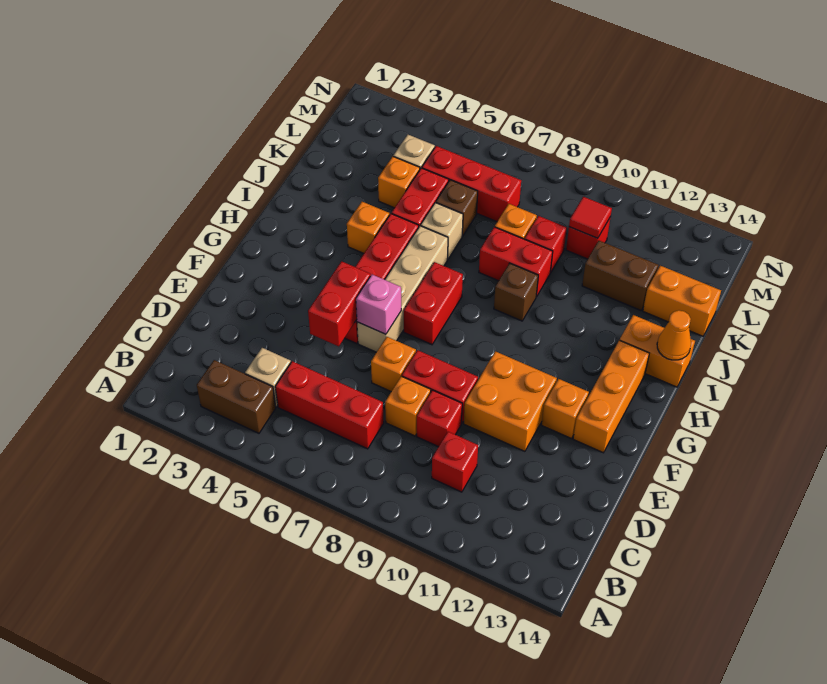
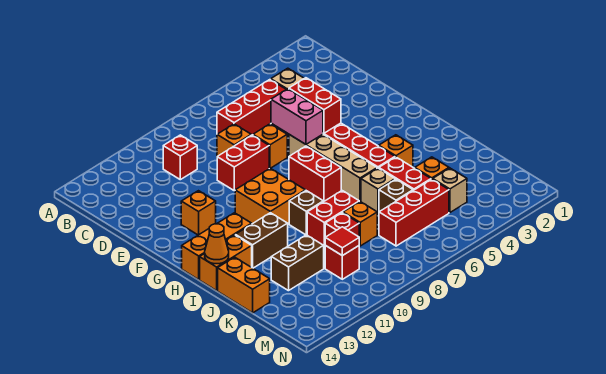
brown 1x2 brick [197,360,276,433] -> brown 1x2 brick moved to [236,213,288,268]
red 1x1 brick [417,390,462,447] -> none
orange 2x2 brick [464,351,557,451] -> orange 2x2 brick moved to [235,168,305,224]
pink 1x1 brick [356,275,401,334] -> pink 1x2 brick [271,89,323,144]
orange 1x3 brick [573,340,649,453] -> orange 1x3 brick turned to [182,213,251,279]
orange 1x2 brick [643,266,721,336] -> orange 1x2 brick turned to [218,257,270,313]

